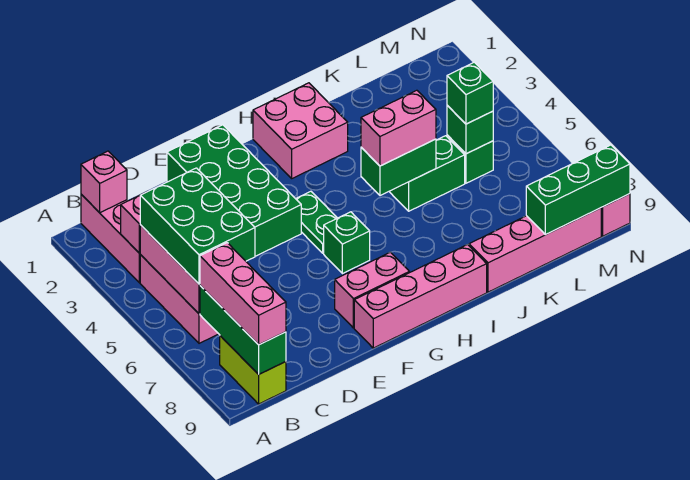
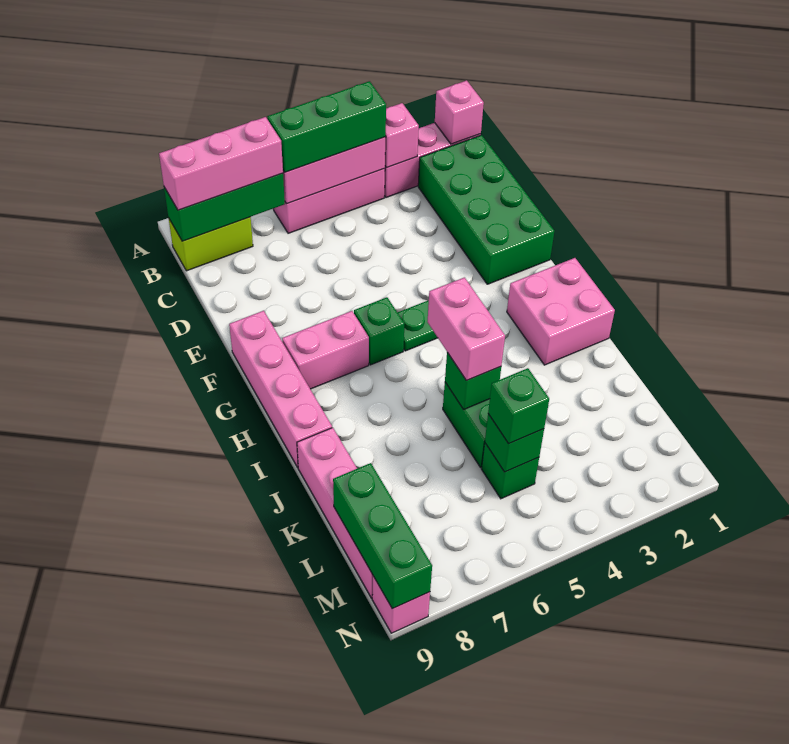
green 2x3 brick [140,168,255,284] -> green 1x3 brick [267,81,386,172]
green 2x4 brick [167,125,301,256] -> green 2x4 brick turned to [418,135,554,284]
pink 1x2 brick [335,252,409,328] -> pink 1x2 brick turned to [282,311,369,389]
green 1x2 brick [361,139,436,196] -> green 1x1 brick [445,352,501,409]

